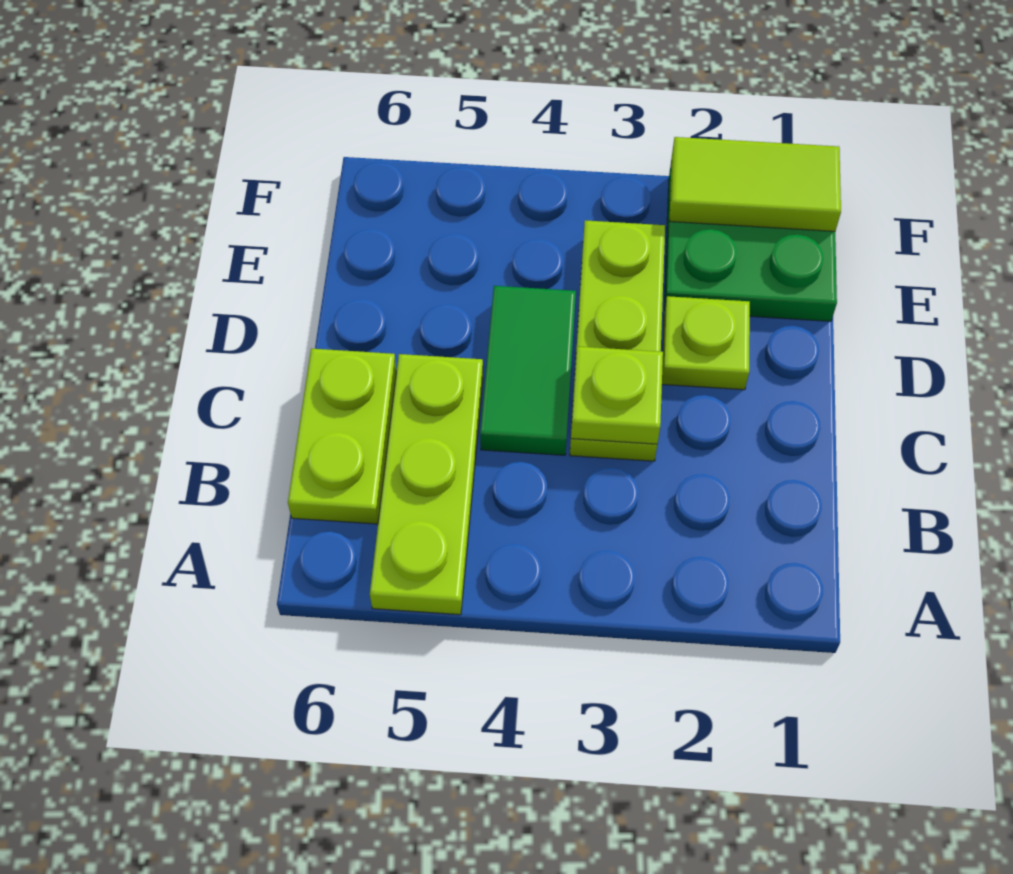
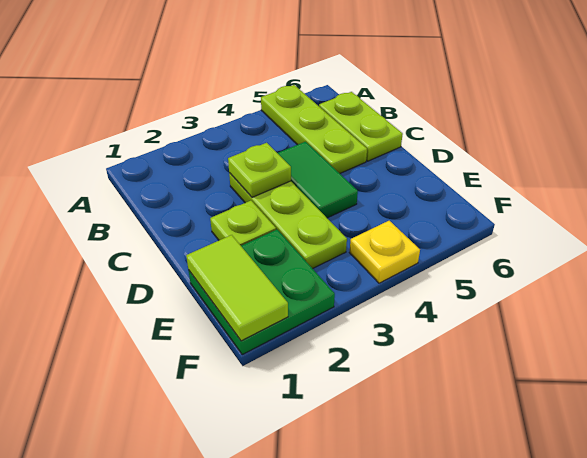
lime 1x2 tile [669,137,841,231] -> lime 1x2 tile turned to [186,235,288,341]
none -> yellow 1x1 plate [350,221,420,283]

